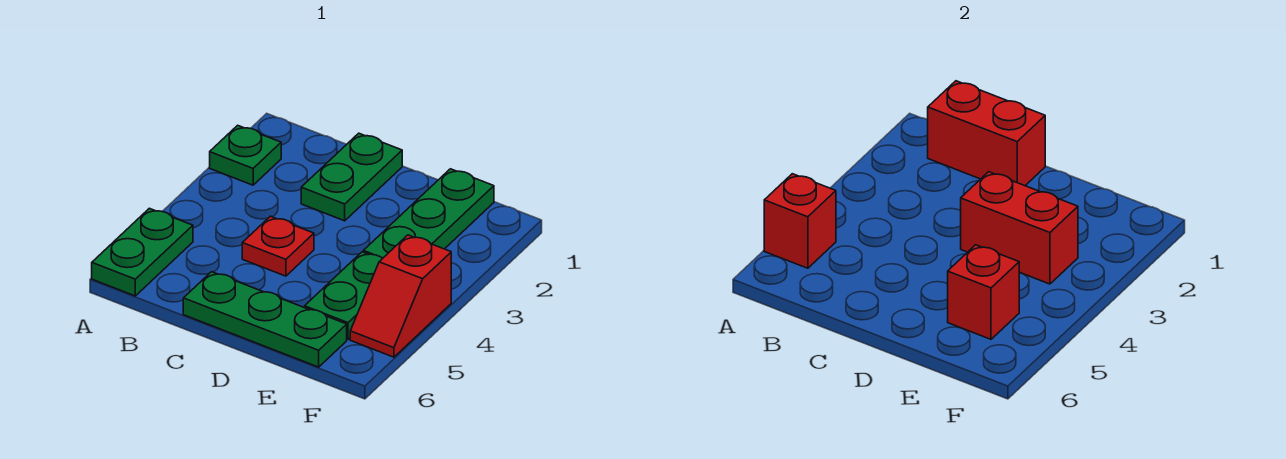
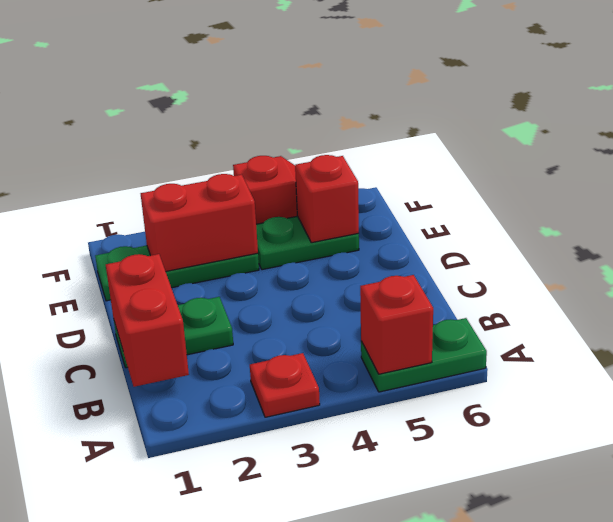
green 1x1 plate [210,125,281,185] -> none
red 1x1 plate [242,216,314,276] -> red 1x1 plate moved to [250,353,320,417]
green 1x3 plate [183,272,347,367] -> none
red 1x2 brick [961,172,1078,284] -> red 1x2 brick turned to [141,174,258,271]

